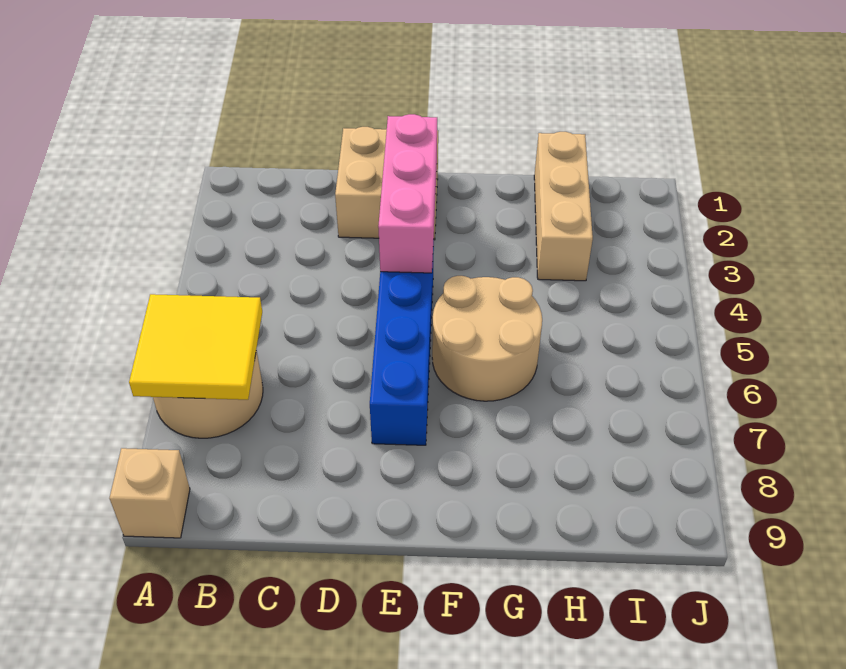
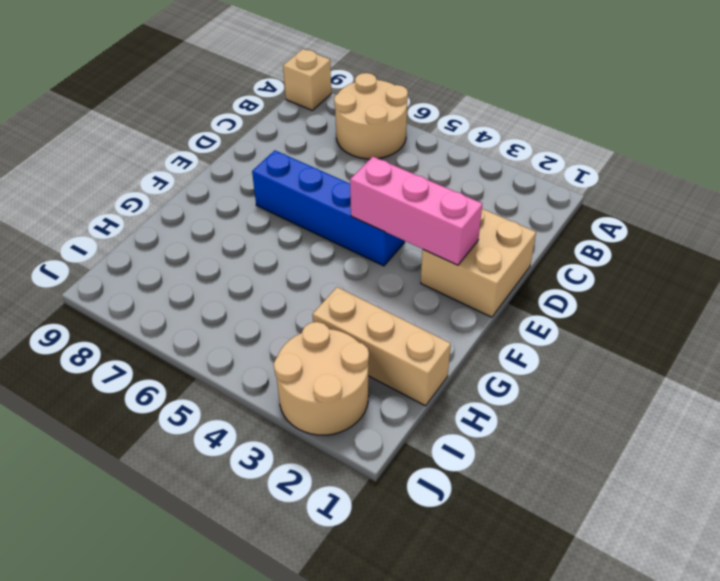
yellow 2x2 tile [129,294,262,400] -> none
tan 2x2 round brick [432,276,542,401] -> tan 2x2 round brick moved to [274,322,369,435]

